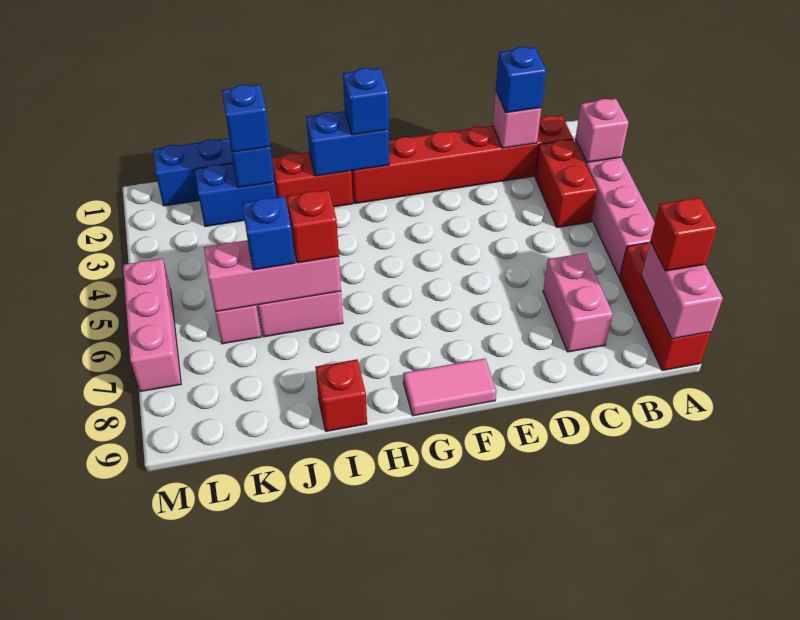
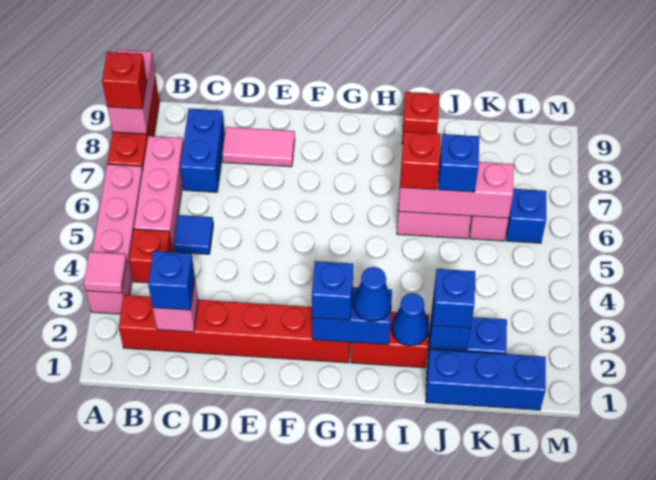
pink 1x1 brick [575,99,629,162] -> pink 1x1 tile [84,252,127,293]
red 1x2 brick [535,139,597,227] -> red 1x1 brick [129,229,173,283]
none -> blue 1x1 tile [174,215,213,254]
pink 1x2 brick [543,253,613,352] -> blue 1x2 brick [180,108,225,192]
pink 1x2 tile [403,359,496,416] -> pink 1x2 tile moved to [222,127,295,167]
none -> blue 1x1 cone [353,267,392,322]
none -> blue 1x1 cone [392,293,429,346]
none -> blue 1x1 brick [506,189,546,243]
pink 1x3 brick [123,258,181,392] -> pink 1x3 brick moved to [134,136,183,251]

